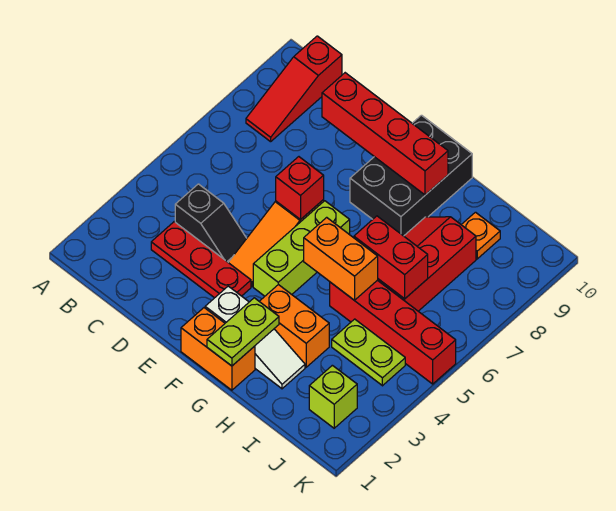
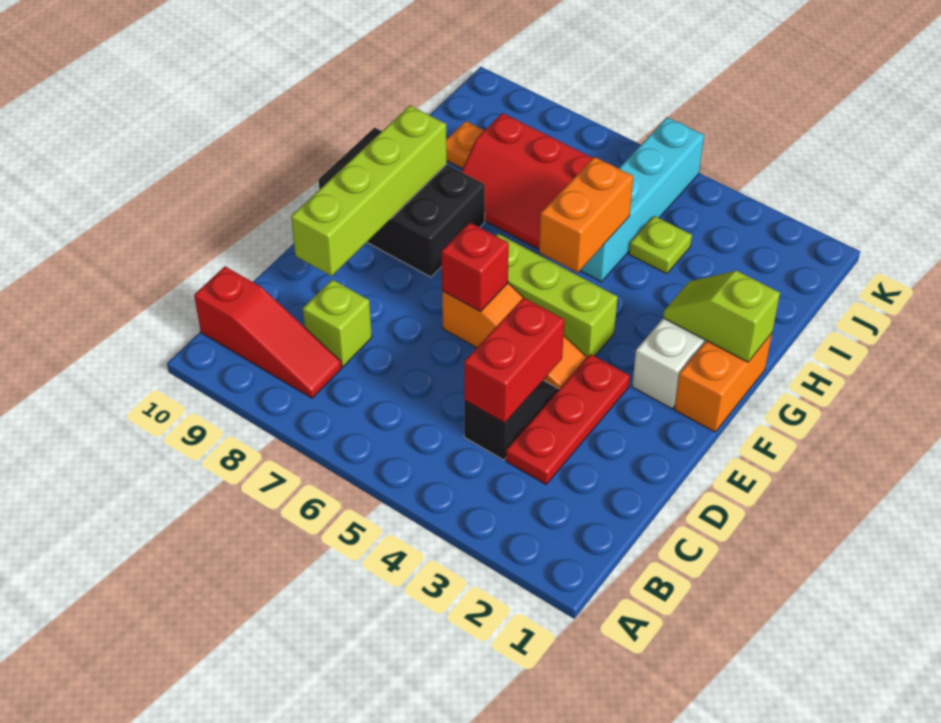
red 1x4 brick [322,73,448,195] -> lime 1x4 brick [291,106,447,276]
lime 1x2 plate [207,298,279,366] -> lime 1x2 slope [663,271,780,362]
orange 1x2 brick [259,285,329,367] -> none
red 1x4 brick [330,280,456,384] -> cyan 1x4 brick [580,117,704,282]
red 1x2 brick [354,216,428,299] -> red 1x2 brick moved to [464,298,564,423]
lime 1x2 plate [332,319,405,386] -> lime 1x1 plate [629,216,692,274]
lime 1x1 brick [309,365,357,428] -> lime 1x1 brick moved to [303,279,372,367]

